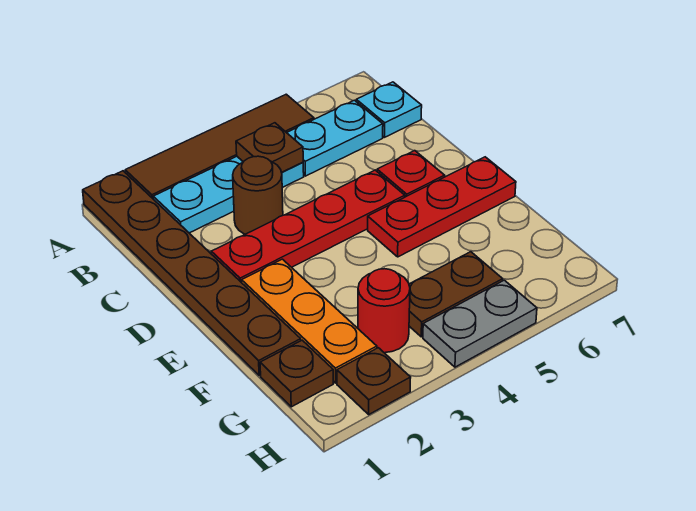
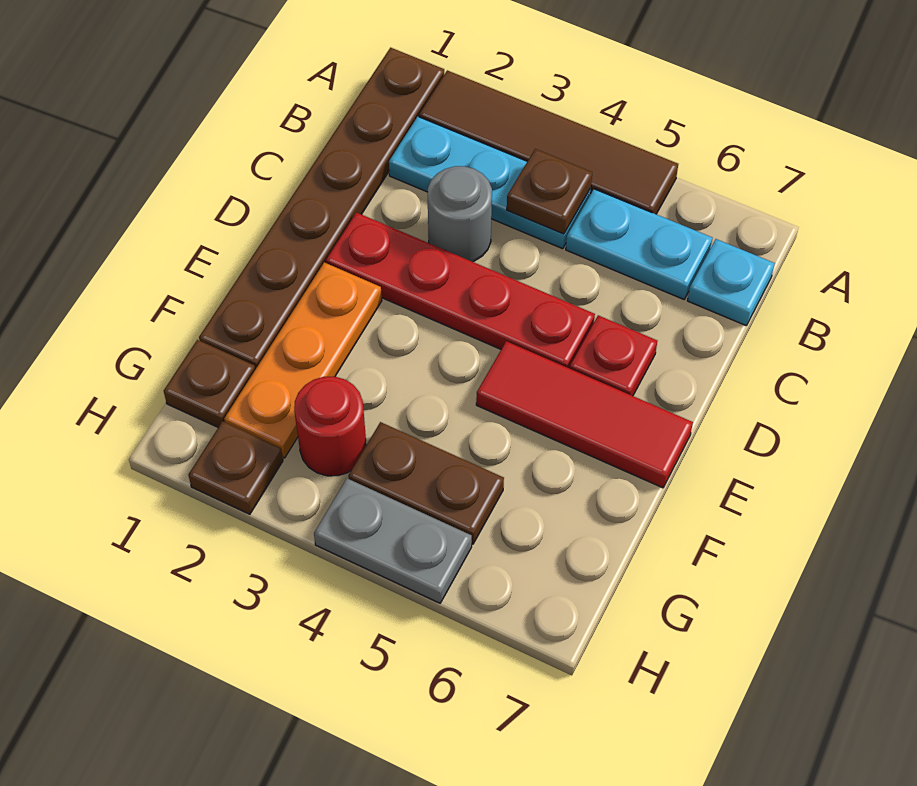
brown 1x1 round brick [233,156,283,234] -> grey 1x1 round brick [428,166,492,262]
red 1x3 plate [368,157,516,257] -> red 1x3 tile [476,341,693,488]

